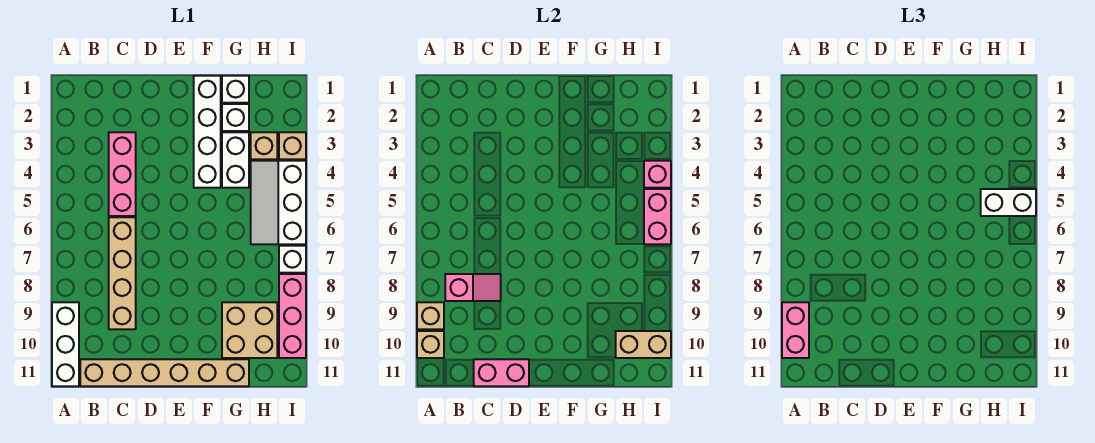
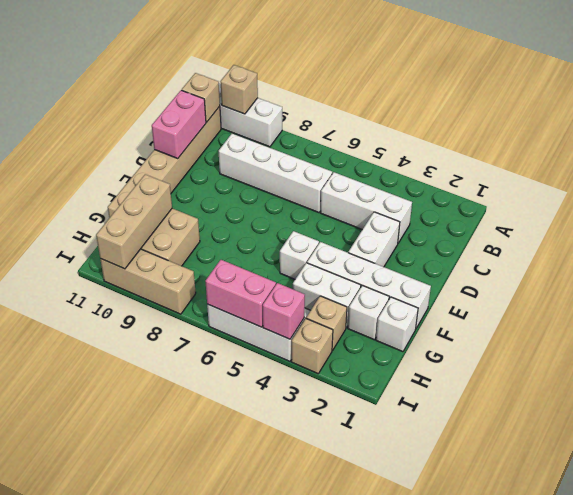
tan 1x1 brick [417,302,444,329] -> tan 1x1 brick moved to [182,73,220,122]
pink 1x2 brick [782,302,809,358] -> none
pink 1x2 slope [445,274,501,301] -> none
pink 1x3 brick [109,132,136,216] -> white 1x3 brick [320,172,412,243]
tan 1x4 brick [109,217,136,329] -> white 1x4 brick [219,134,332,213]
white 1x2 brick [981,189,1036,216] -> white 1x2 brick moved to [348,212,400,267]
tan 1x2 brick [616,331,671,358] -> tan 1x3 brick [96,174,172,269]
white 1x1 brick [279,246,306,273] -> white 1x1 brick moved to [280,231,319,279]
pink 1x3 brick [279,274,306,358] -> tan 1x3 brick [100,249,196,314]

